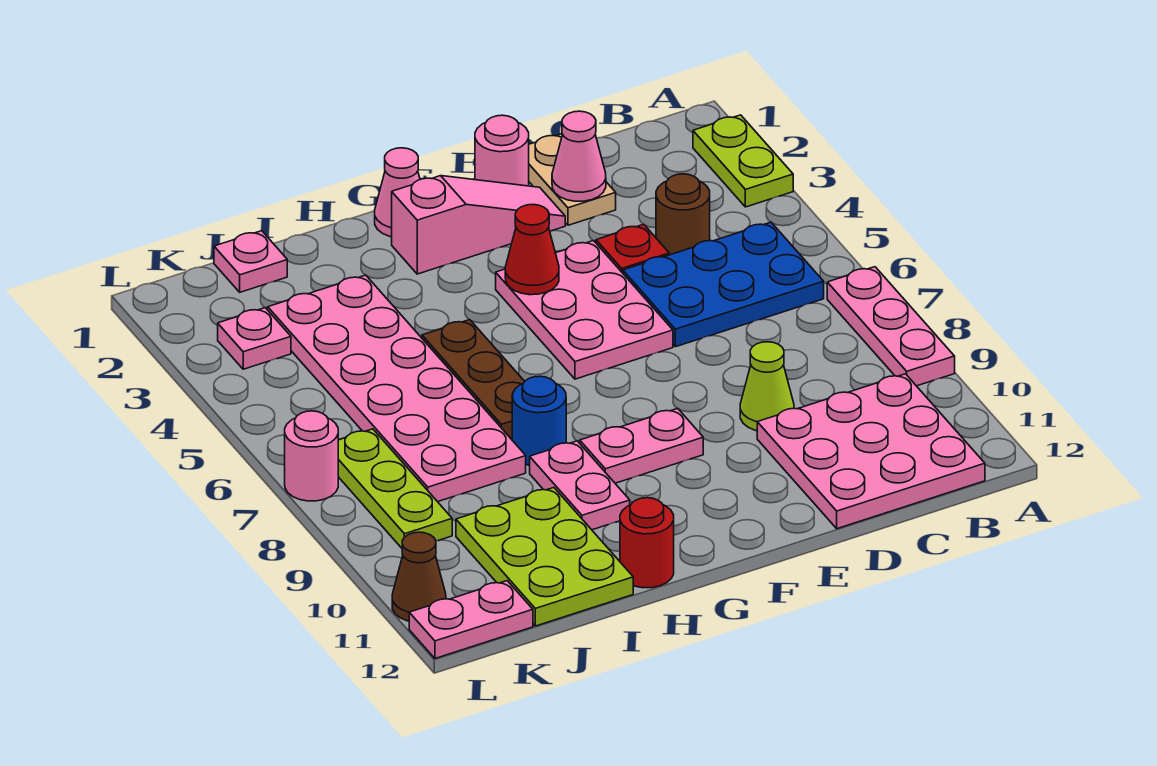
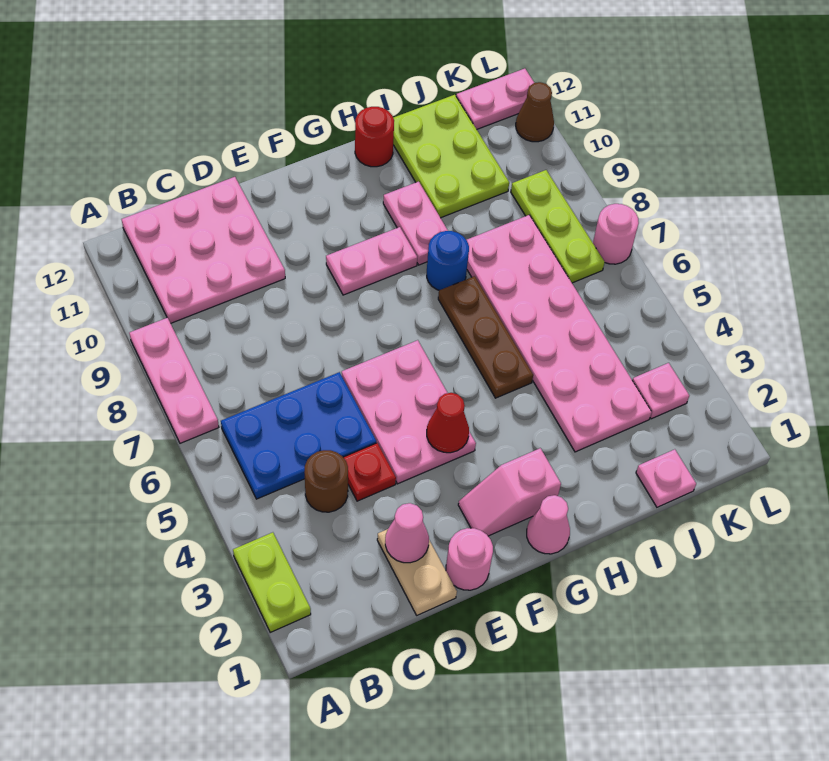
lime 1x1 cone [740,342,794,431] -> none
pink 1x3 slope [392,176,565,274] -> pink 1x2 slope [458,448,561,536]

